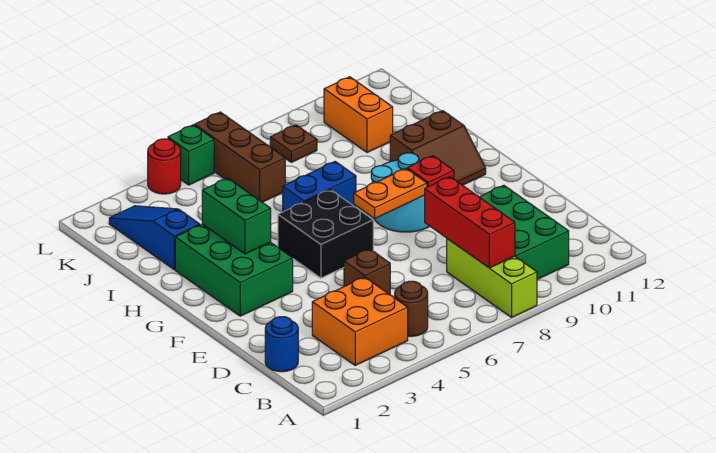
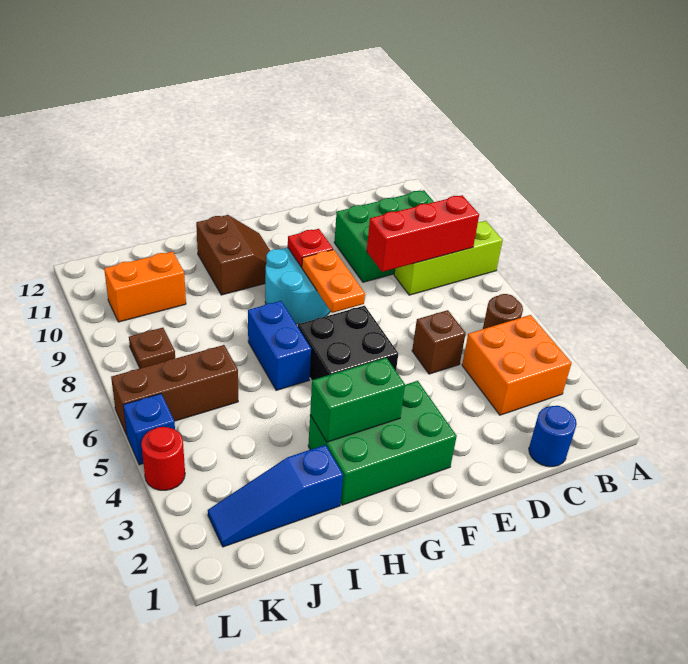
green 1x1 brick [168,125,214,185] -> blue 1x1 brick [123,394,175,465]

